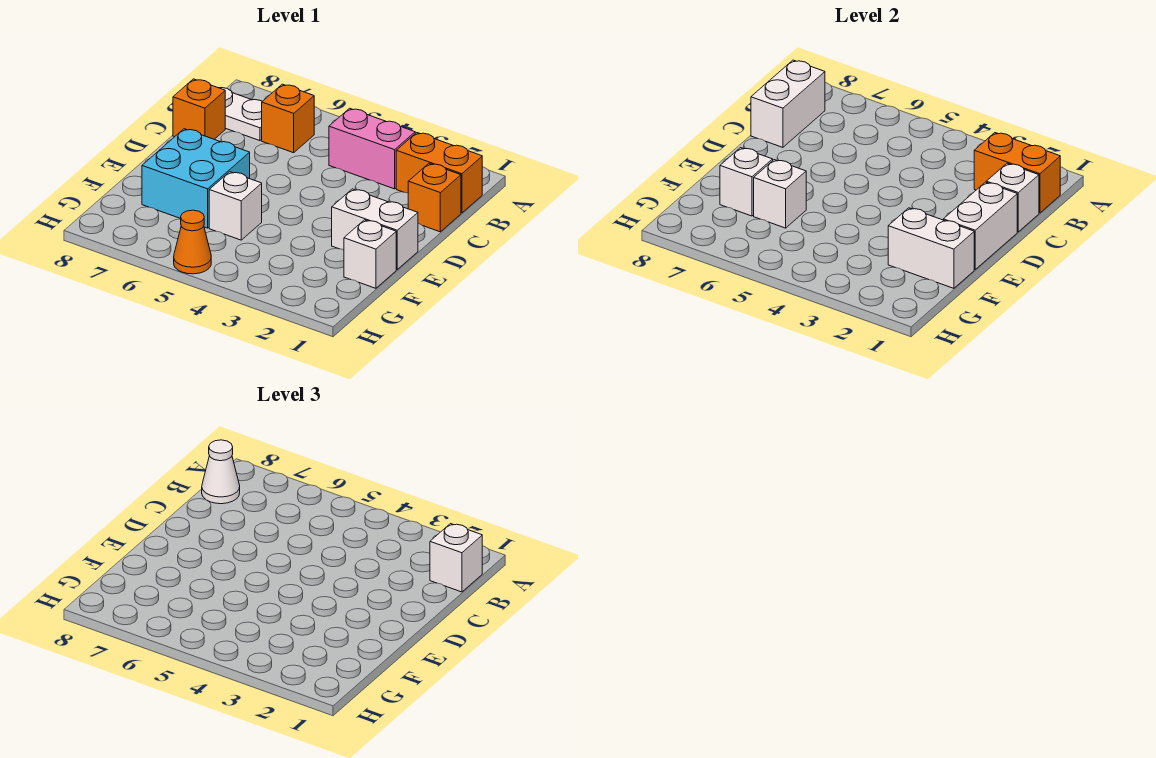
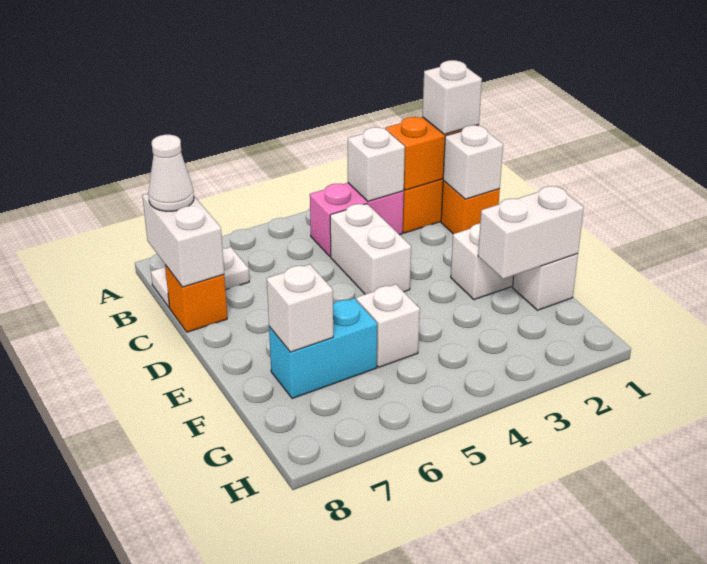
orange 1x1 brick [262,84,314,153] -> none
white 1x2 brick [943,182,1017,269] -> white 1x2 brick moved to [330,204,411,294]
cyan 2x2 brick [142,129,250,228] -> cyan 1x2 brick [269,298,377,399]
white 1x1 brick [754,160,806,228] -> white 1x1 brick moved to [348,127,405,201]
orange 1x1 cone [174,210,211,274] -> none

